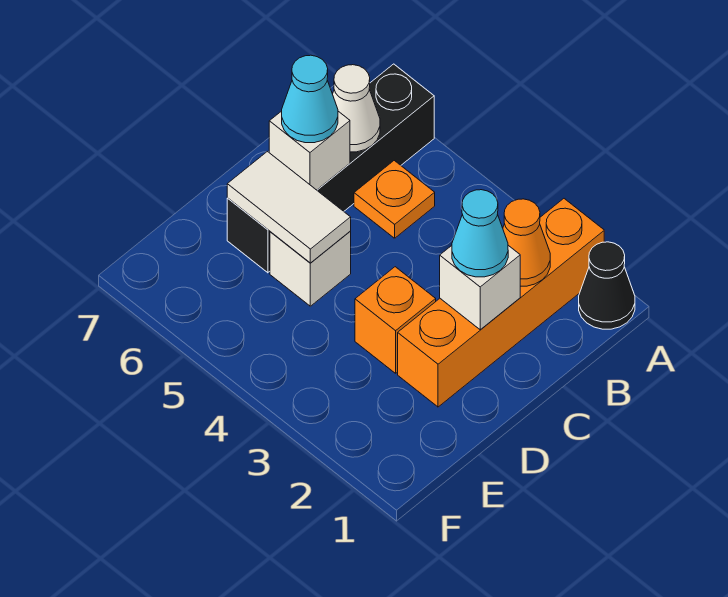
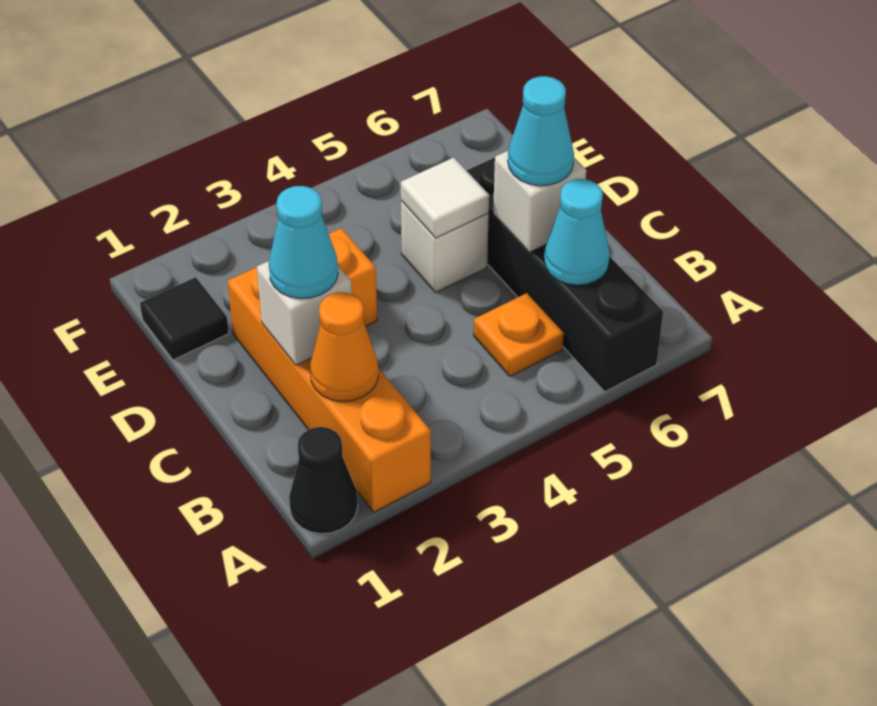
white 1x1 cone [333,65,380,152] -> cyan 1x1 cone [544,179,610,285]
white 1x2 tile [227,152,351,263] -> white 1x1 tile [401,158,489,238]
none -> black 1x1 tile [140,277,229,360]

